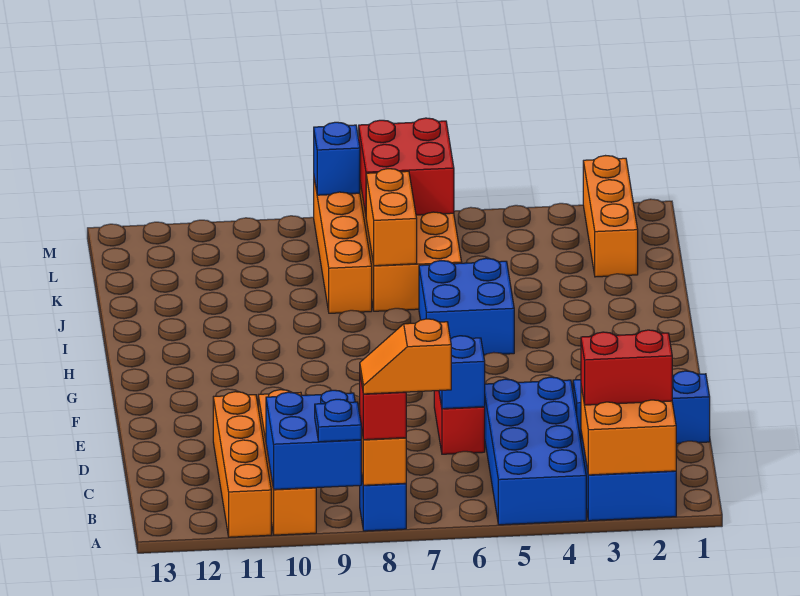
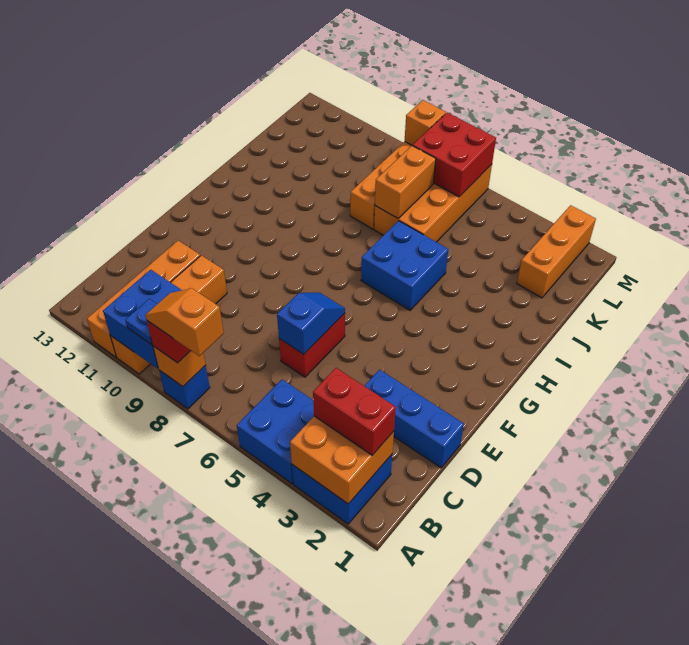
blue 2x4 brick [485,377,586,525] -> blue 2x2 brick [237,380,314,484]
blue 1x1 brick [314,122,360,195] -> orange 1x1 brick [405,100,446,146]

